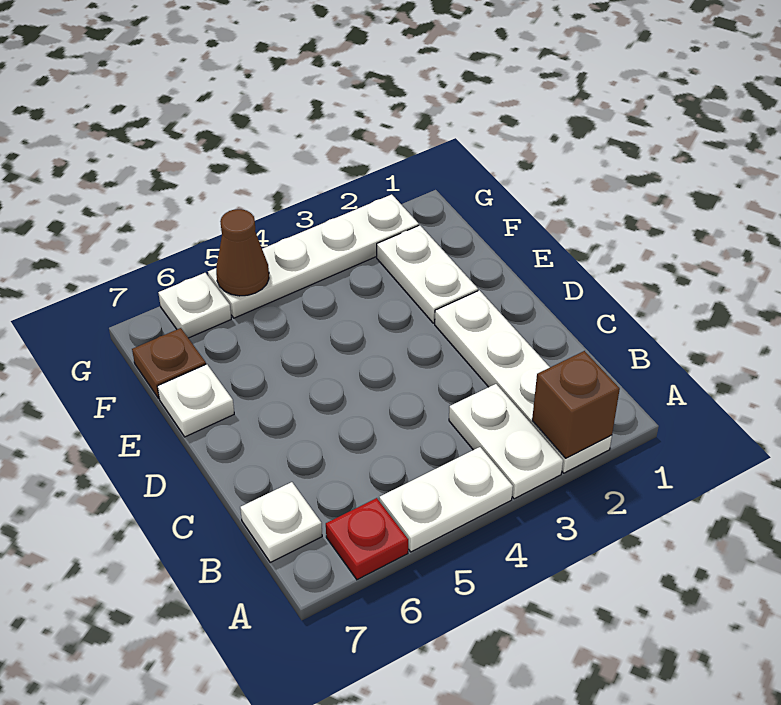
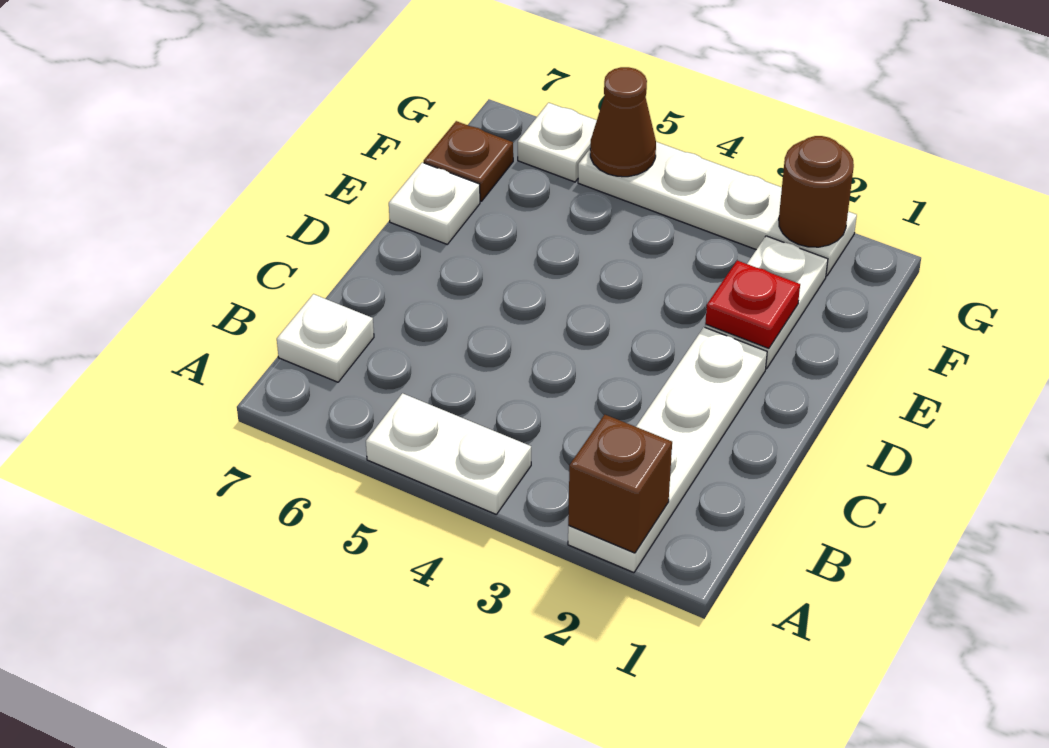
white 1x2 plate [449,384,563,499] -> none
red 1x1 plate [326,498,408,580] -> red 1x1 plate moved to [705,260,800,348]
none -> brown 1x1 round brick [779,136,854,247]

